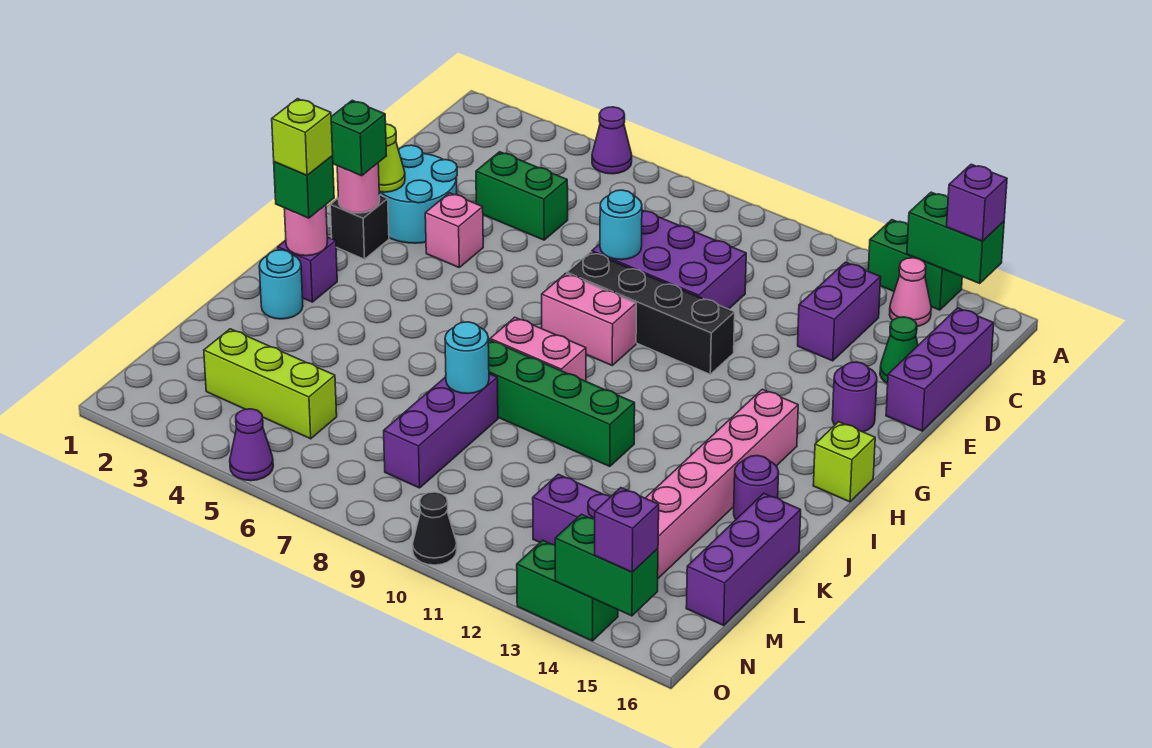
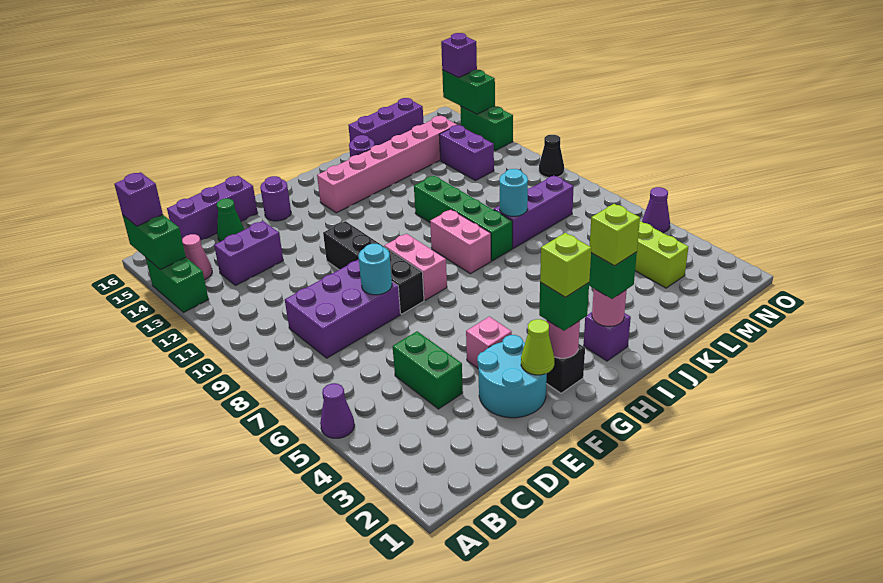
purple 2x3 brick [592,210,746,309] -> purple 2x3 brick turned to [285,259,401,358]
lime 1x1 brick [813,422,875,502] -> lime 1x1 brick moved to [540,233,591,297]
cyan 1x1 round brick [259,250,303,319] -> none

